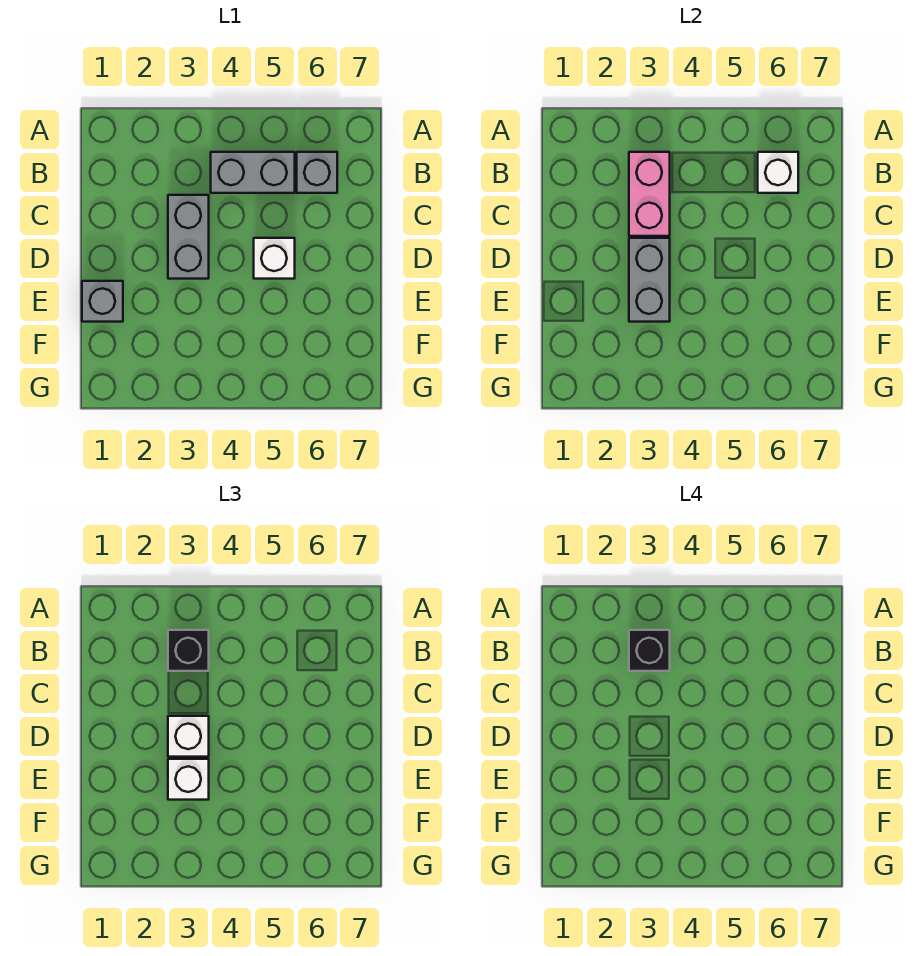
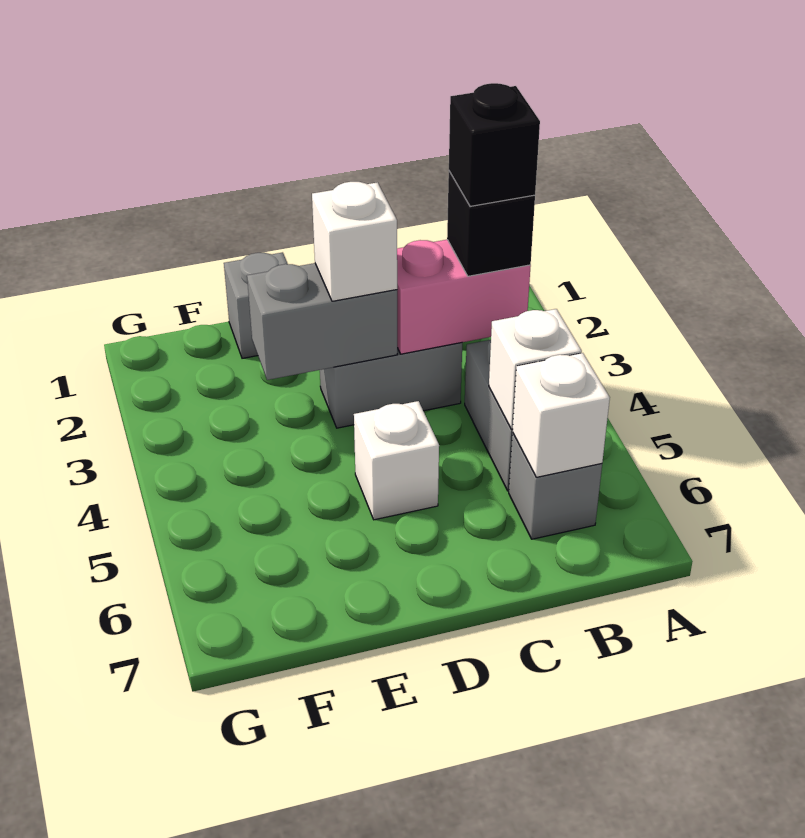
white 1x1 brick [168,759,209,800] -> white 1x1 brick moved to [489,309,582,429]

